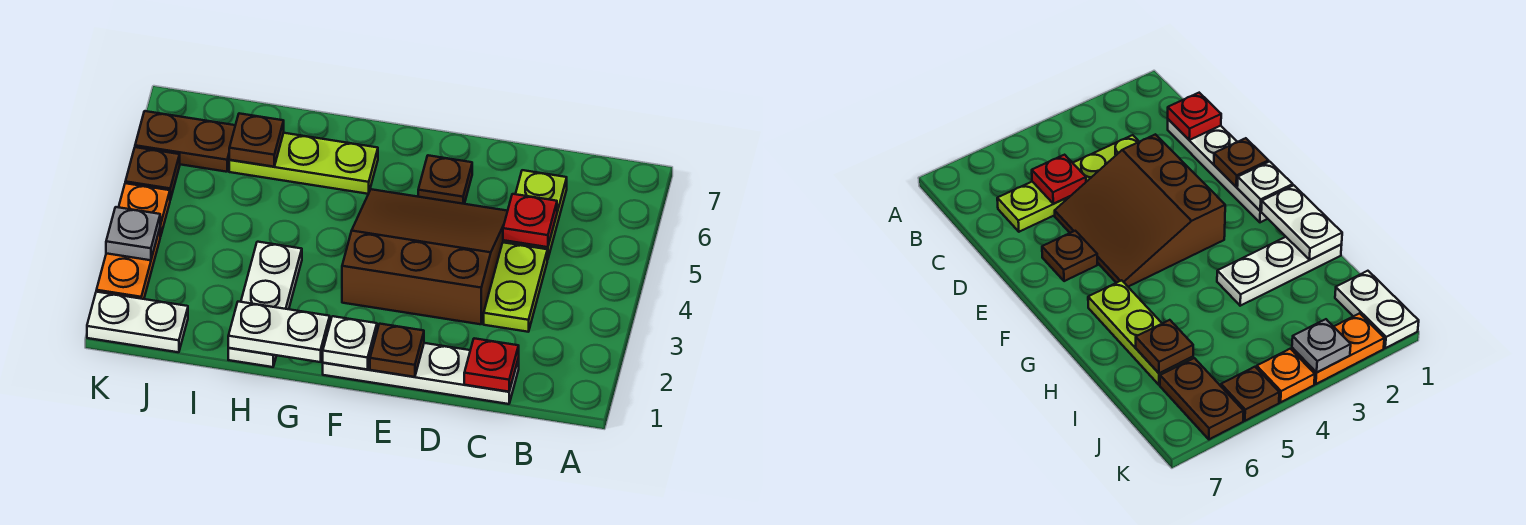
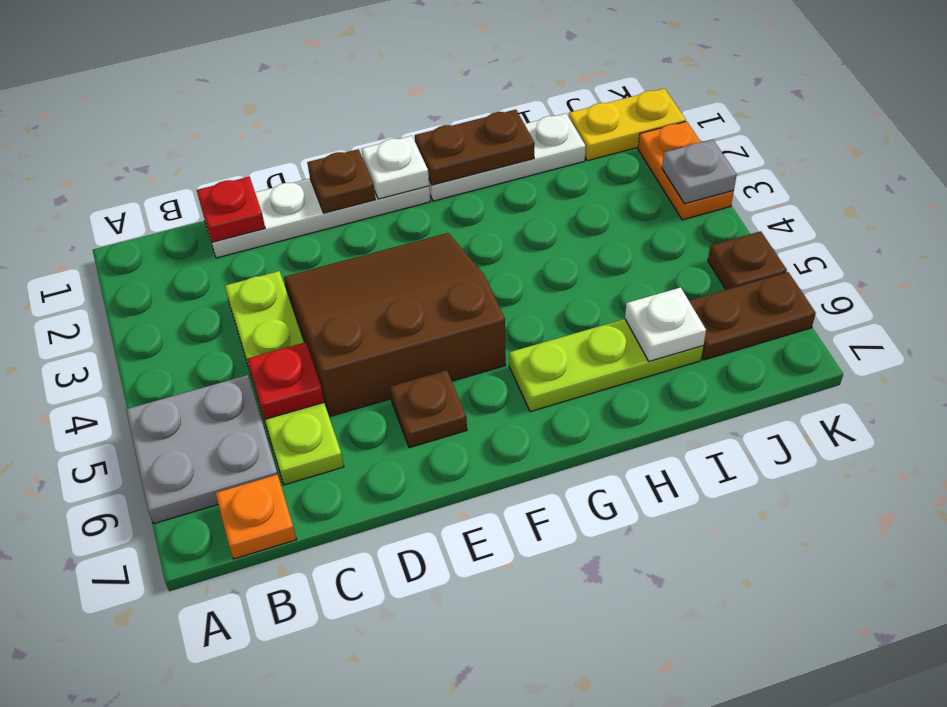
none -> grey 2x2 plate [126,375,278,524]
brown 3x3 slope [342,189,507,324] -> brown 3x3 slope turned to [284,233,506,416]
white 1x2 plate [228,302,330,362] -> brown 1x2 plate [415,110,535,185]
white 1x3 plate [228,242,302,367] -> white 1x3 plate turned to [429,113,586,201]
brown 1x1 plate [229,113,284,167] -> white 1x1 plate [625,287,706,361]
white 1x2 plate [87,292,188,352] -> yellow 1x2 plate [569,88,686,161]
orange 1x1 plate [119,183,170,236] -> orange 1x1 plate moved to [215,475,297,559]

